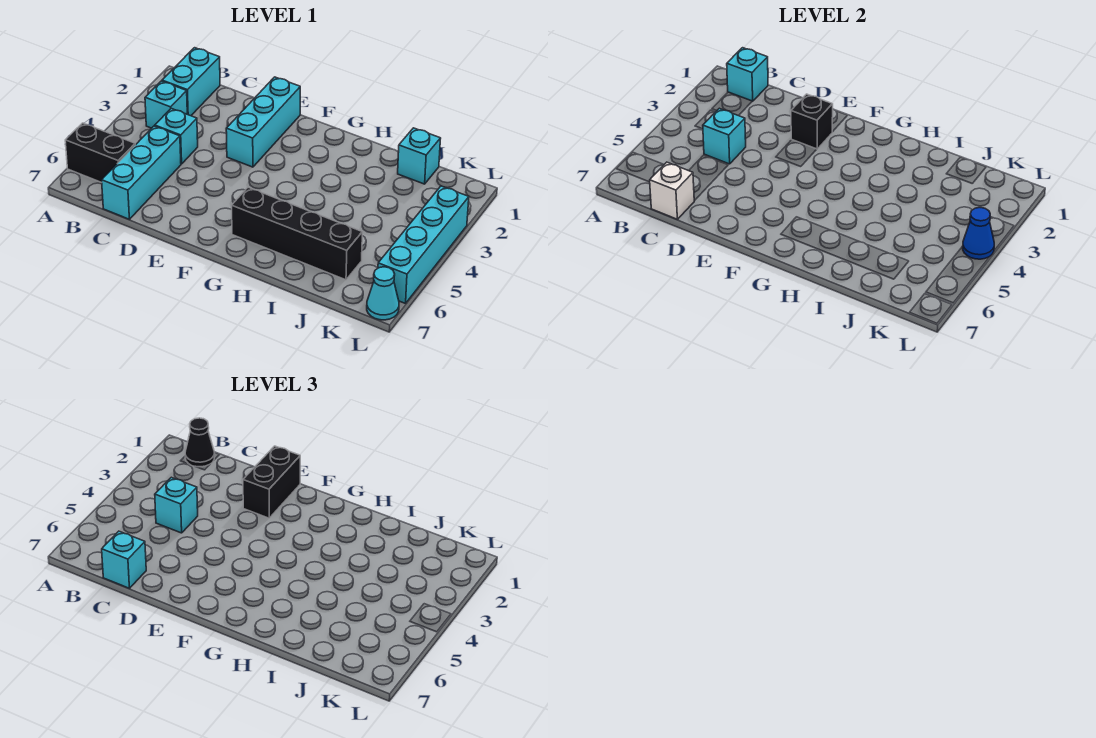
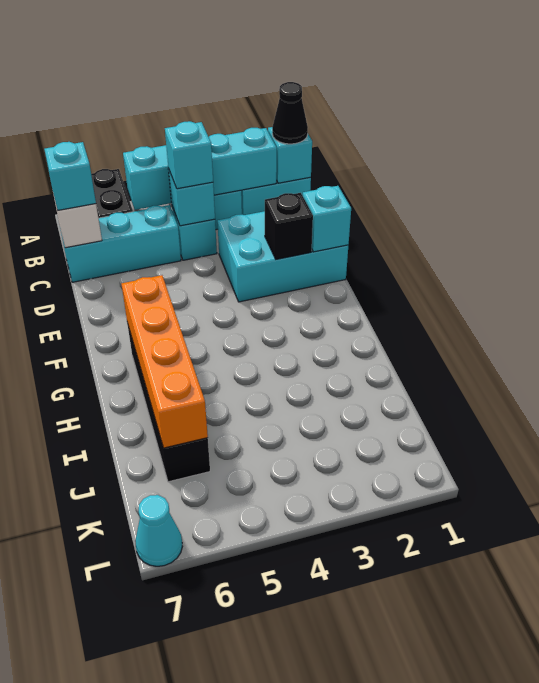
cyan 1x3 brick [226,77,300,167] -> cyan 2x3 brick [217,211,348,302]
black 1x2 brick [243,446,300,518] -> none
none -> orange 1x4 brick [122,275,208,448]
cyan 1x1 brick [398,128,441,184] -> cyan 1x1 brick moved to [303,186,351,252]
cyan 1x4 brick [378,186,469,304] -> cyan 1x4 brick moved to [123,128,277,210]
blue 1x1 cone [963,208,994,259] -> none

